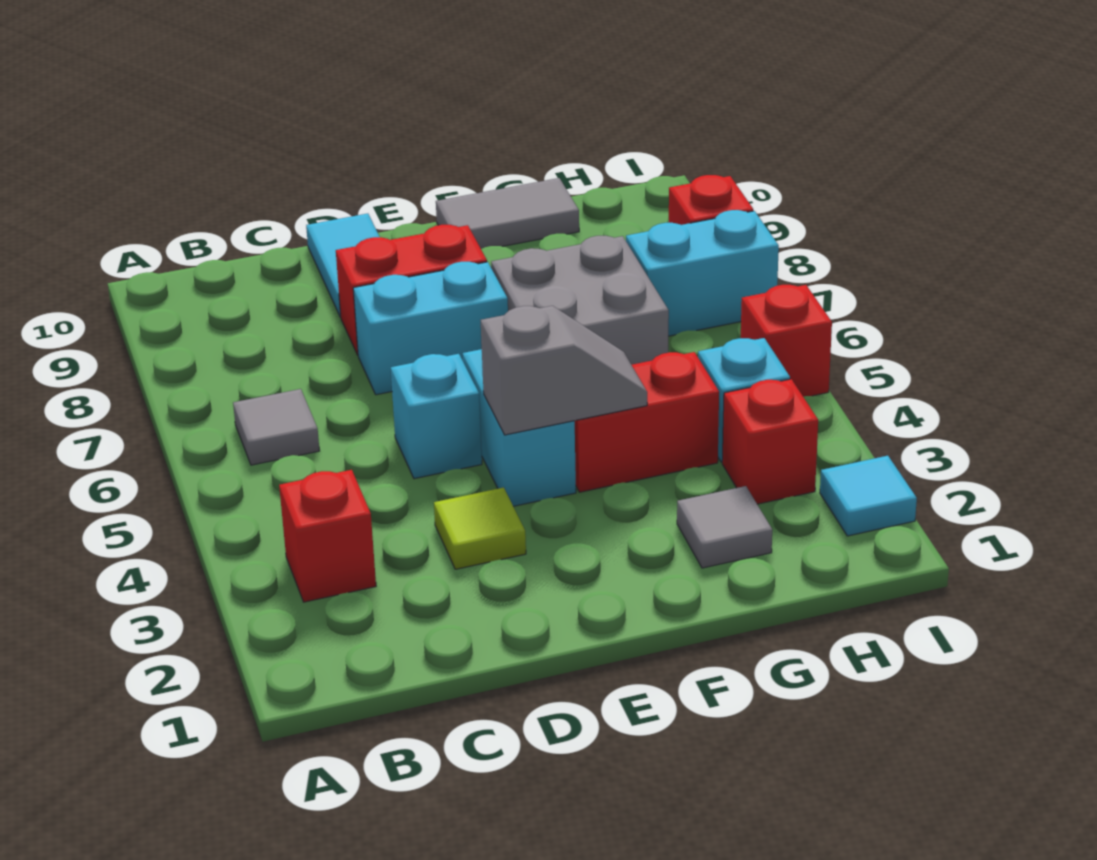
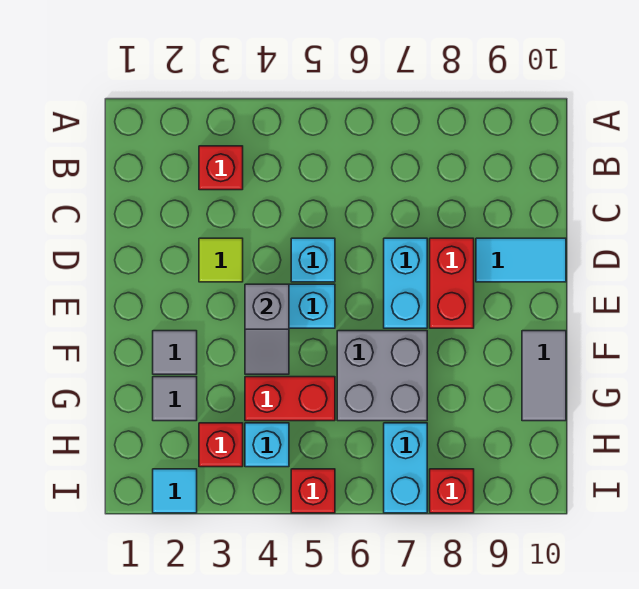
grey 1x1 tile [233,389,320,465] -> grey 1x1 tile moved to [153,331,197,374]
red 1x2 brick [575,352,719,492] -> red 1x2 brick turned to [245,377,335,421]

